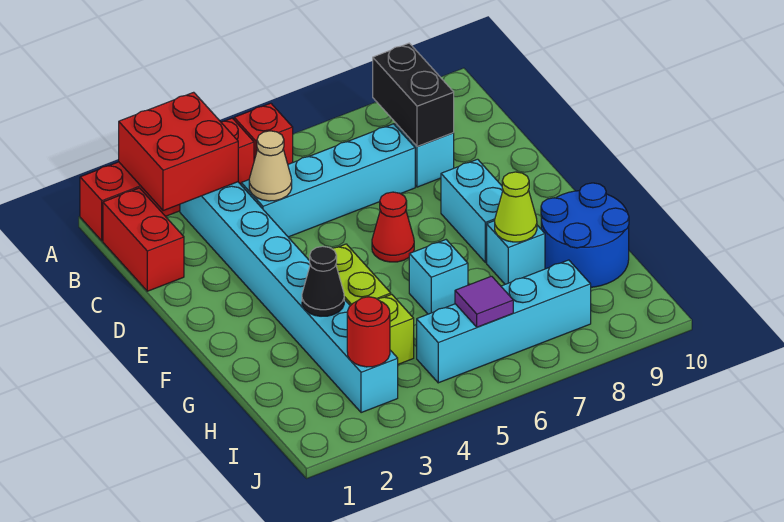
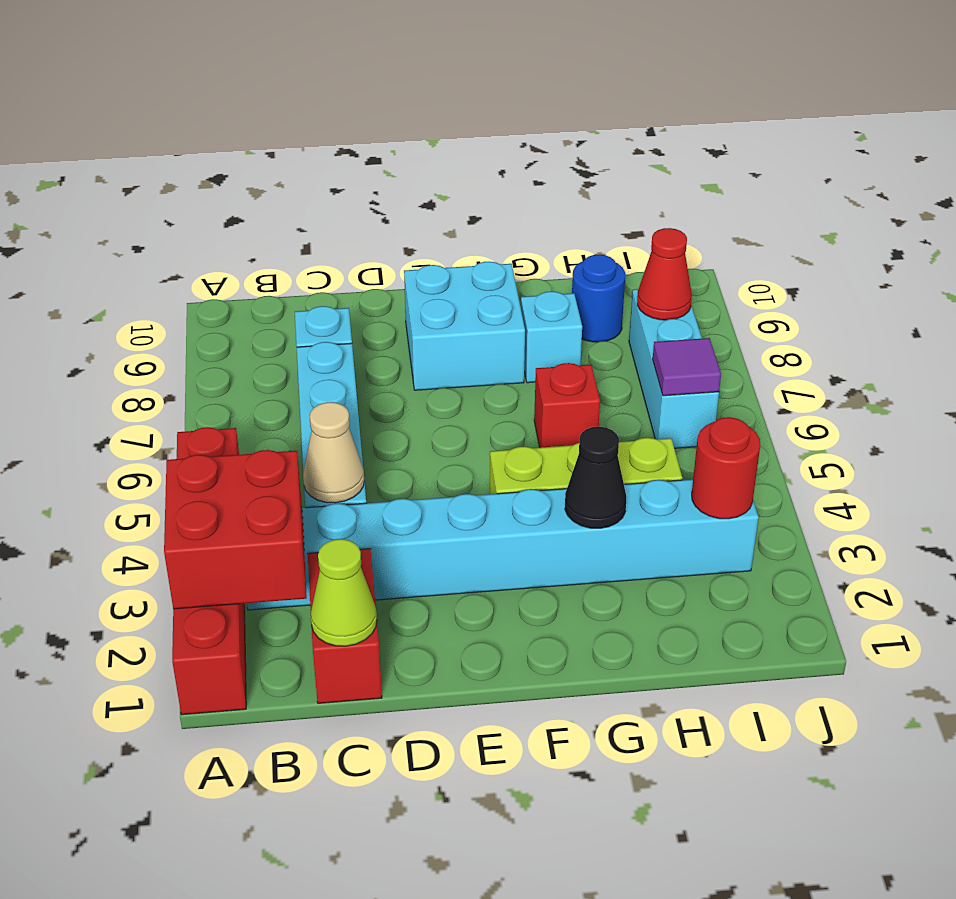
red 1x2 brick [103,188,184,291] -> red 1x2 brick turned to [308,549,382,703]
black 1x2 brick [373,43,454,146] -> none
red 1x1 cone [372,192,414,262] -> red 1x1 cone moved to [637,228,692,320]
cyan 1x2 brick [441,159,503,263] -> cyan 2x2 brick [404,262,525,390]
cyan 1x1 brick [409,240,468,314] -> red 1x1 brick [534,363,600,448]
lime 1x1 cone [495,172,537,242] -> lime 1x1 cone moved to [311,539,377,646]
blue 2x2 round brick [541,183,629,287] -> blue 1x1 round brick [572,255,625,342]
cyan 1x4 brick [417,260,591,383] -> cyan 1x3 brick [629,289,719,448]

